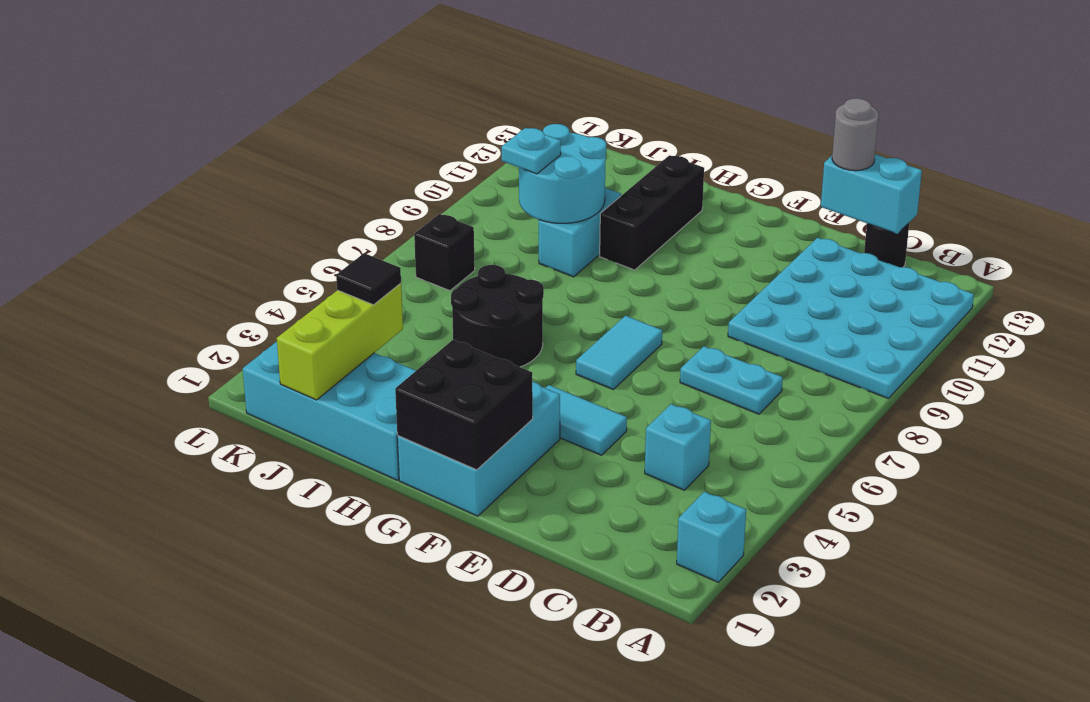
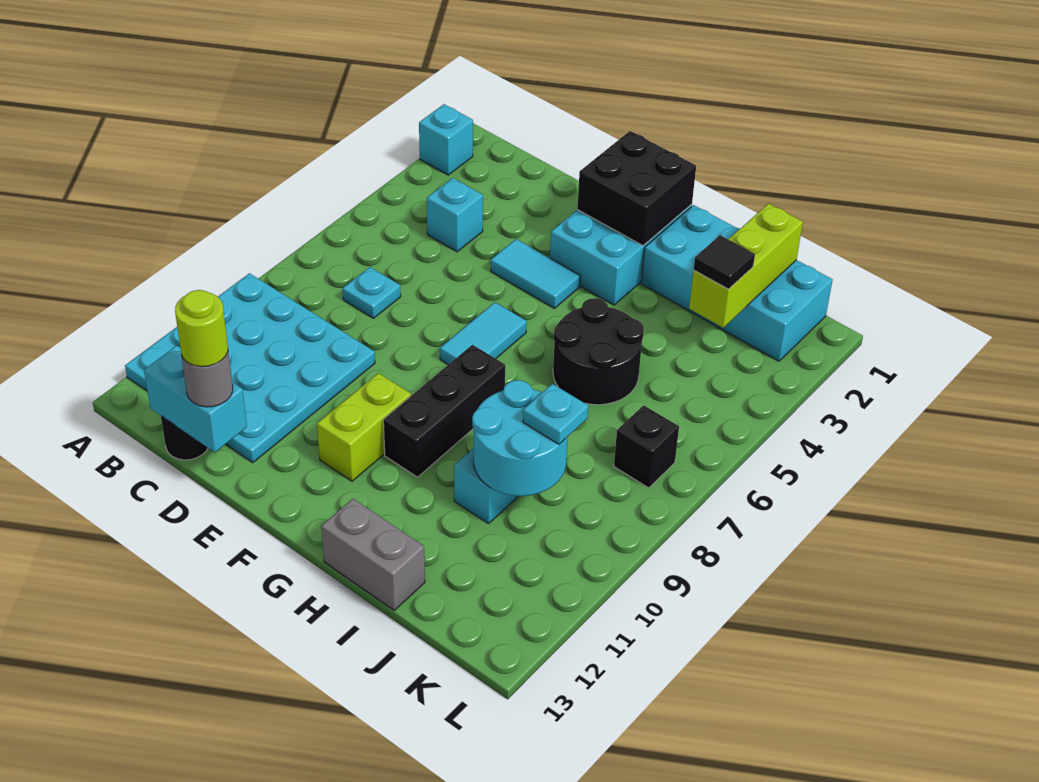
cyan 1x2 plate [680,346,783,414] -> cyan 1x1 plate [343,267,401,318]
none -> lime 1x1 round brick [175,290,228,367]
none -> lime 1x2 brick [317,373,411,481]
black 1x3 brick [600,155,704,270] -> black 1x3 brick moved to [383,345,505,477]
none -> grey 1x2 brick [321,499,425,610]

